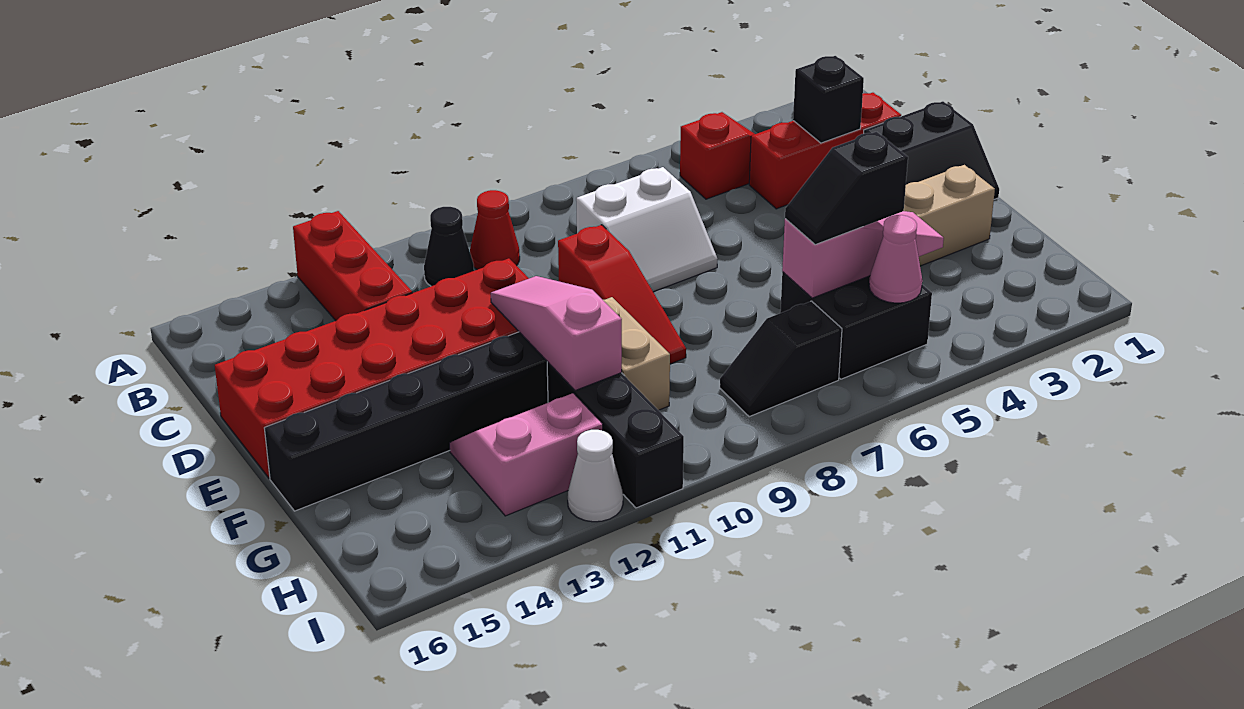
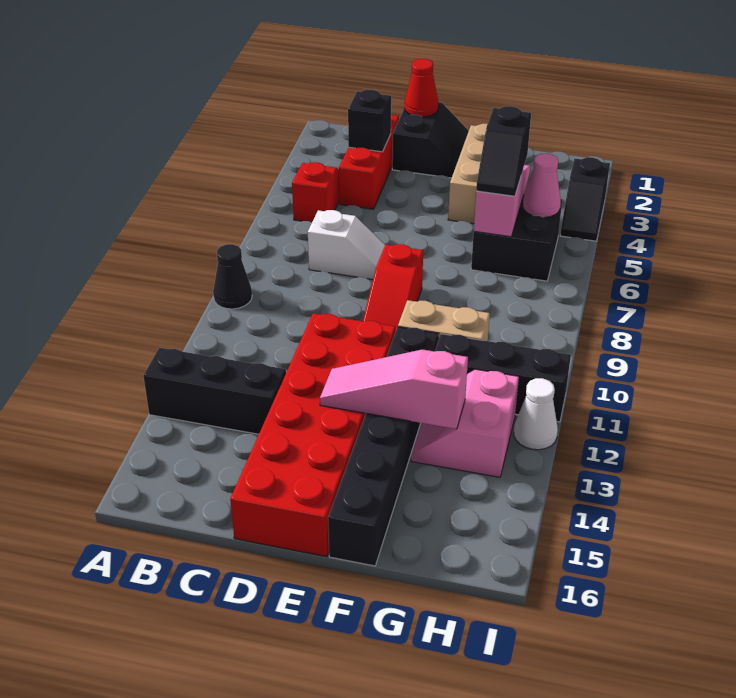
red 1x3 brick [293,211,412,321] -> black 1x3 brick [143,348,286,434]
red 1x1 cone [470,190,520,270] -> red 1x1 cone moved to [404,59,438,117]
black 1x1 cone [424,207,474,286] -> black 1x1 cone moved to [213,244,252,309]
white 2x2 slope [576,167,717,292] -> white 1x2 slope [308,210,385,280]
red 1x3 slope [558,225,686,364] -> red 1x3 slope turned to [363,244,423,332]
pink 1x3 slope [491,276,622,391] -> pink 1x3 slope moved to [320,350,468,429]
black 1x2 slope [720,301,842,417] -> black 1x2 slope moved to [560,157,610,241]

